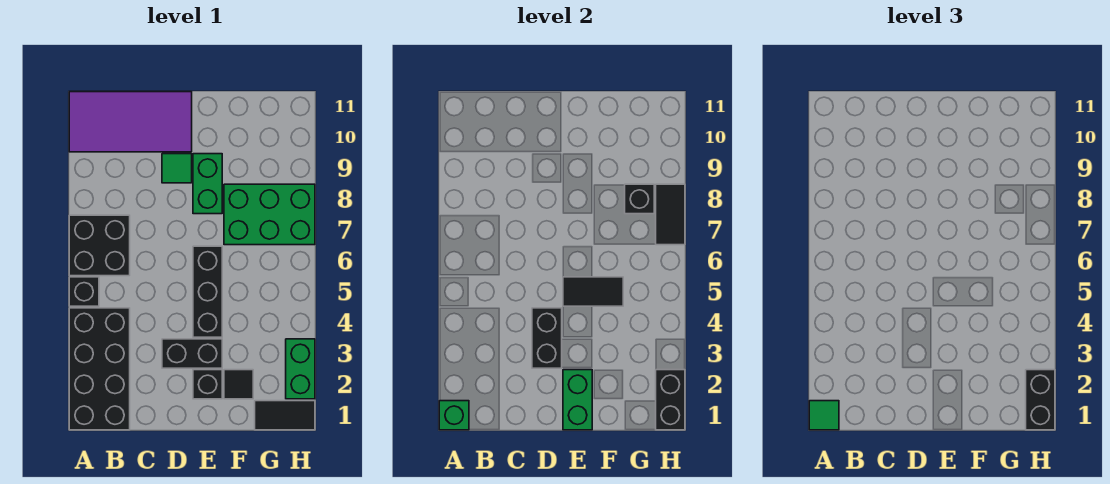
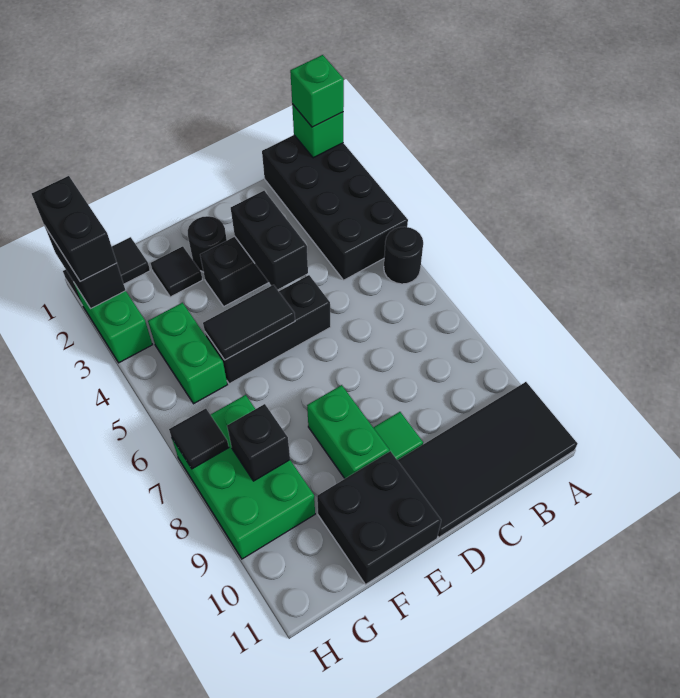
green 1x1 tile [809,401,839,430] -> green 1x1 brick [290,55,344,127]
black 1x1 brick [69,277,99,306] -> black 1x1 round brick [384,227,423,284]
black 2x2 brick [69,215,130,276] -> black 2x2 brick moved to [317,451,441,584]
purple 2x4 tile [69,92,192,152] -> black 2x4 tile [397,382,578,537]
green 1x2 brick [563,370,592,430] -> green 1x2 brick moved to [148,303,227,404]
black 1x1 brick [193,370,222,399] -> black 1x1 round brick [188,216,227,272]
black 1x3 brick [193,246,222,337] -> black 1x3 brick turned to [205,275,331,384]
green 2x3 brick [224,184,315,245] -> green 2x3 brick turned to [172,395,315,559]
black 1x2 tile [656,184,685,245] -> black 1x1 tile [169,409,229,469]

